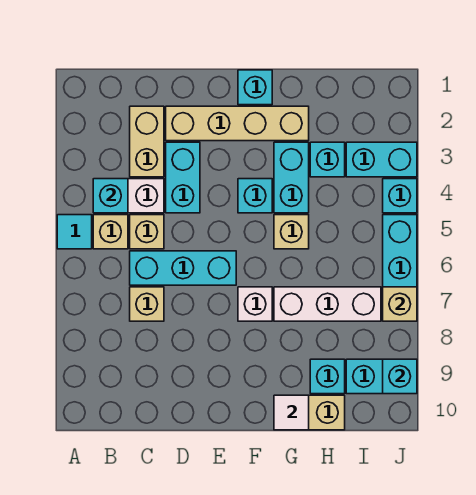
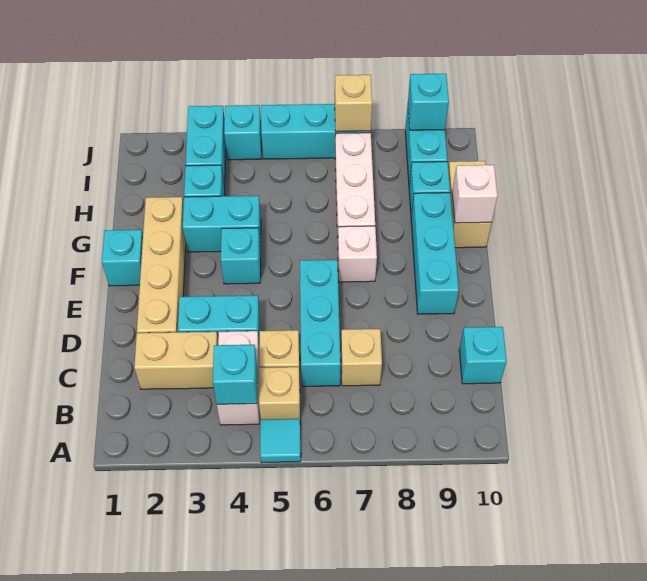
none -> cyan 1x1 brick [459,327,507,384]
none -> cyan 1x3 brick [411,193,459,314]
tan 1x1 brick [274,215,309,249] -> none
white 1x1 tile [274,395,309,430] -> white 1x1 brick [452,165,498,223]

